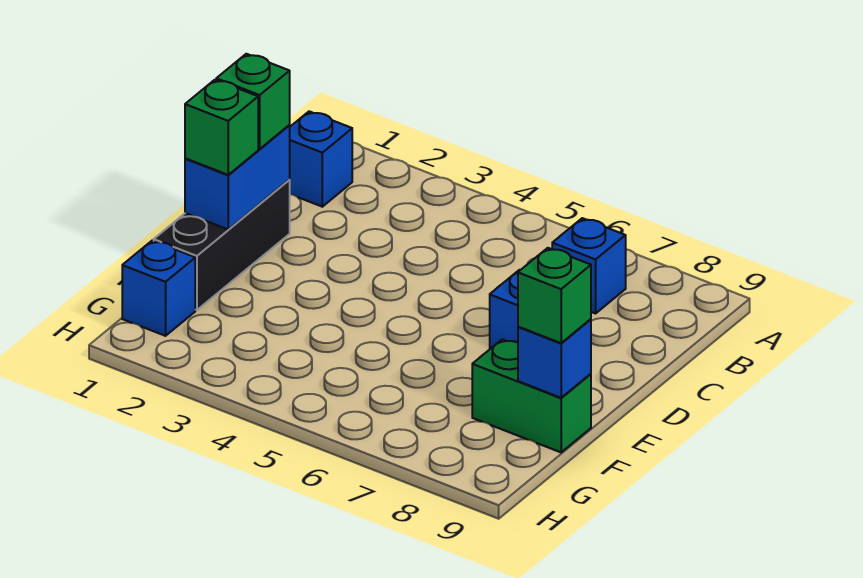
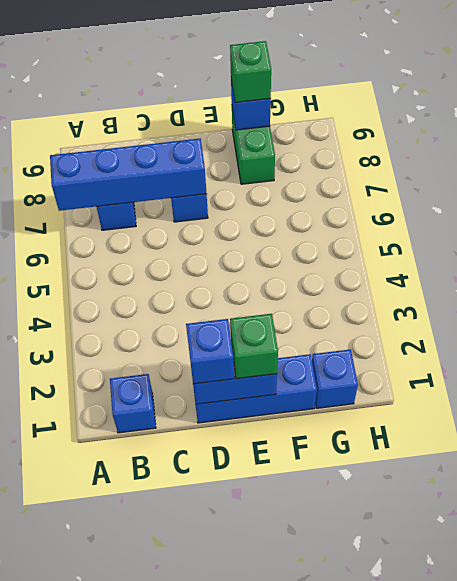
none -> blue 1x4 brick [50,139,206,211]
black 1x3 brick [154,180,290,310] -> blue 1x3 brick [196,354,317,423]
green 1x1 brick [216,54,290,149] -> blue 1x1 brick [186,319,234,384]

